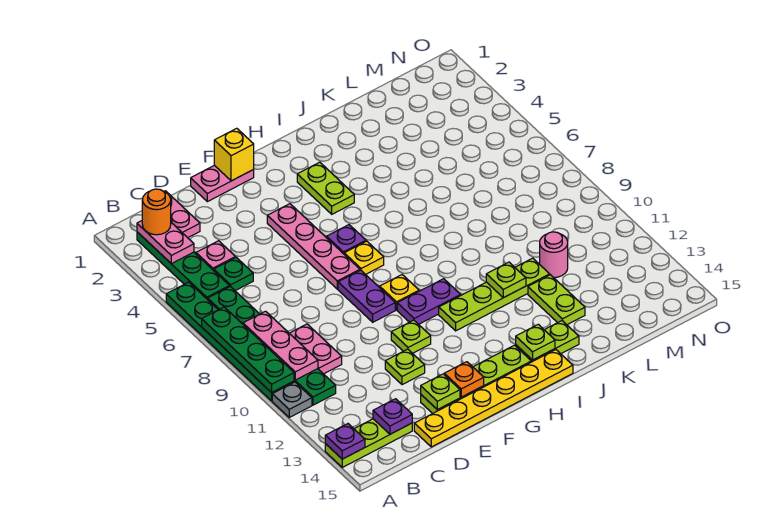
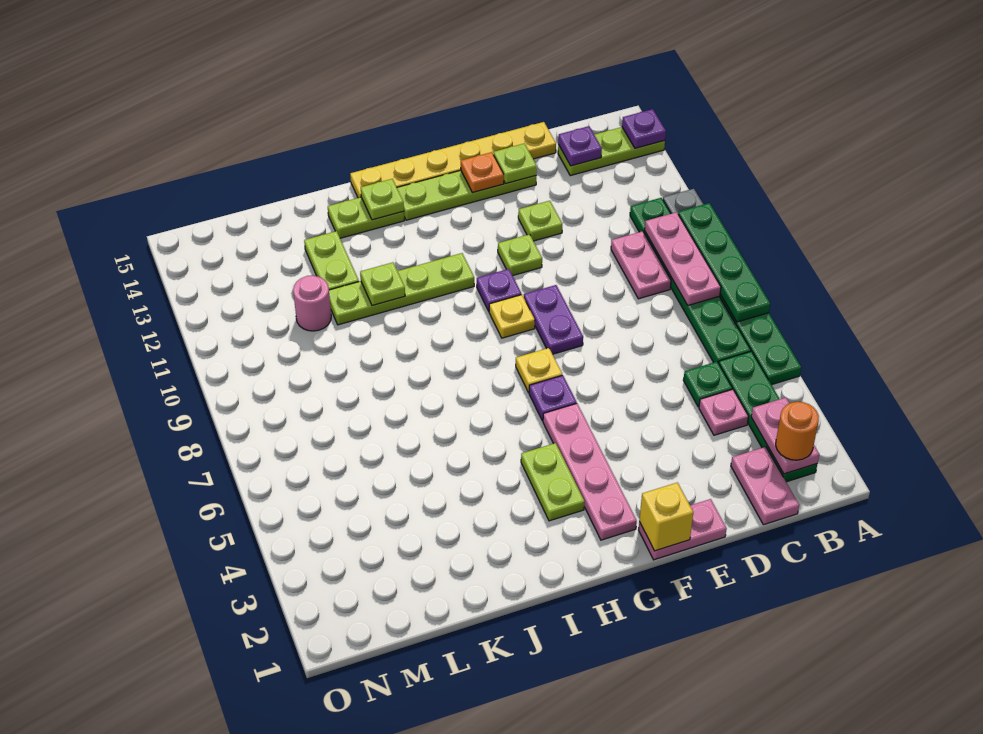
pink 1x4 plate [267,204,360,289] -> pink 1x4 plate moved to [543,404,637,540]
purple 1x2 plate [397,279,461,324] -> purple 1x1 plate [477,269,521,311]

